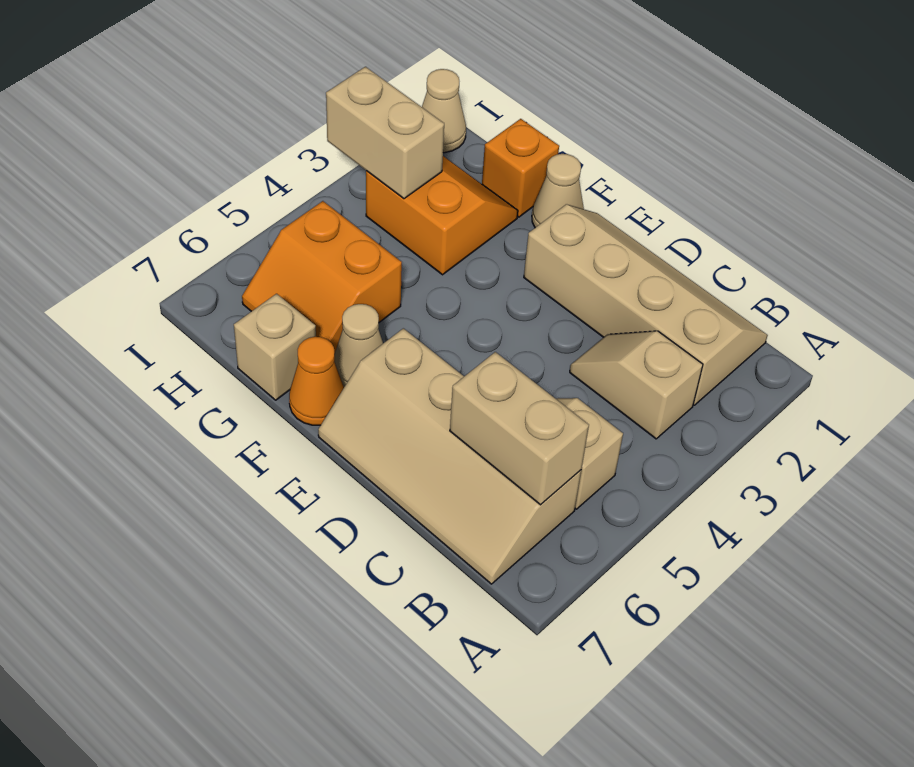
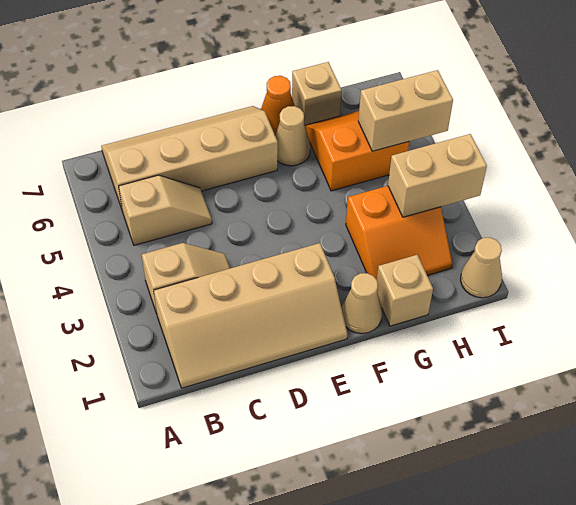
tan 1x2 brick [450,352,589,505] -> tan 1x2 brick moved to [358,70,453,151]
orange 1x1 brick [482,119,559,217] -> tan 1x1 brick [377,255,433,326]

